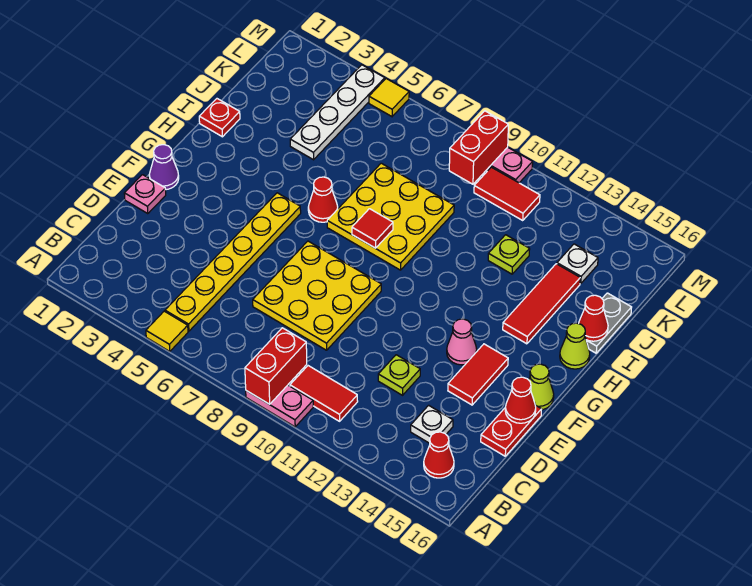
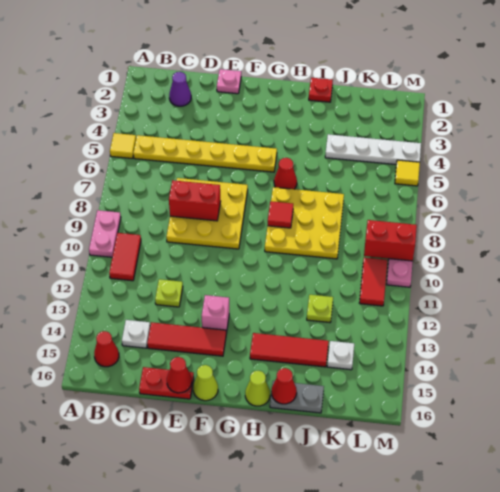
red 1x2 brick [245,328,307,404] -> red 1x2 brick moved to [169,180,221,221]
red 1x2 tile [448,344,508,405] -> red 1x3 tile [147,322,226,356]
purple 1x1 cone [149,145,179,190] -> purple 1x1 cone moved to [169,72,191,106]
pink 1x1 cone [447,319,477,365] -> pink 1x1 brick [202,295,229,333]

